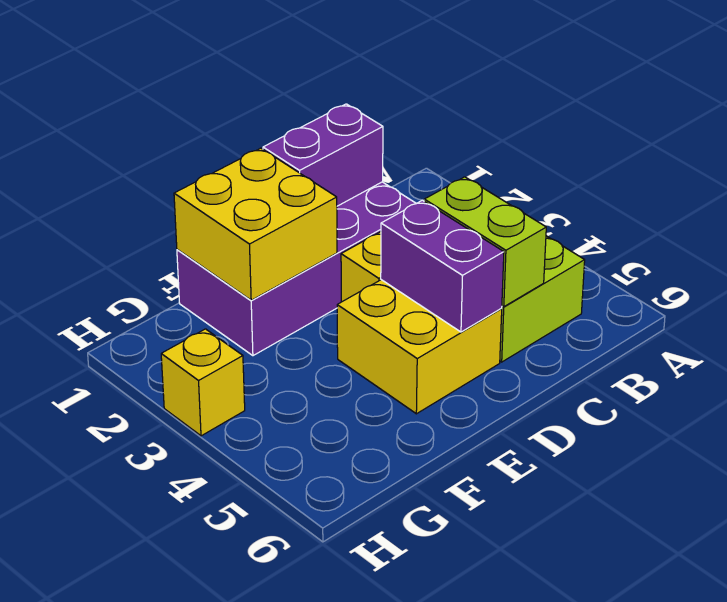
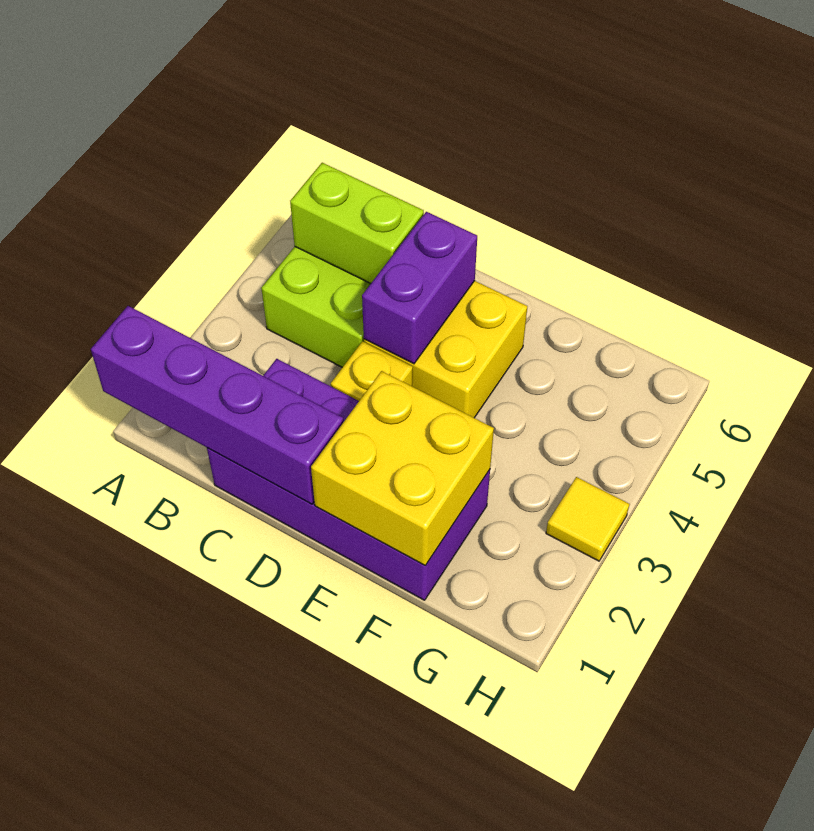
purple 1x2 brick [263,104,383,206] -> purple 1x4 brick [91,306,343,504]
lime 1x2 brick [424,177,546,307] -> lime 1x2 brick turned to [290,163,424,284]
yellow 1x1 brick [161,329,245,436] -> yellow 1x1 tile [546,477,629,561]

